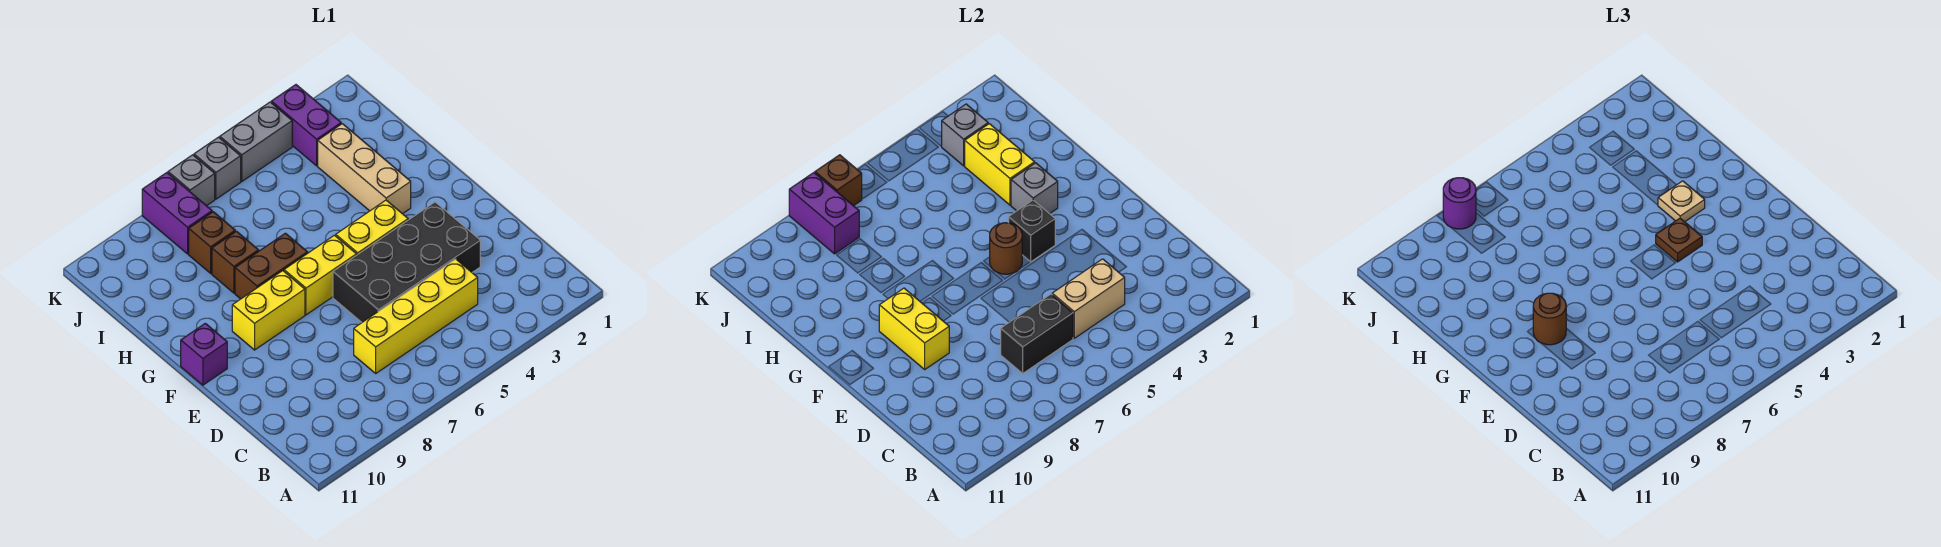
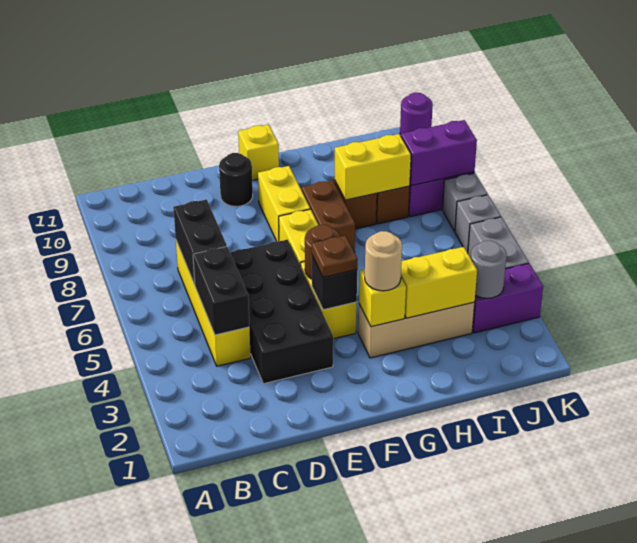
tan 1x2 brick [1052,259,1125,338] -> black 1x2 brick [193,247,249,335]
yellow 1x2 brick [879,288,949,369] -> yellow 1x2 brick moved to [335,134,411,200]
none -> black 1x1 round brick [219,153,253,206]
brown 1x1 round brick [1533,293,1566,345] -> none
purple 1x1 brick [181,323,227,385] -> yellow 1x1 brick [238,125,279,180]
grey 1x1 brick [1011,163,1058,214] -> yellow 1x1 brick [359,270,406,327]
tan 1x1 plate [1658,181,1705,222] -> tan 1x1 round brick [365,231,402,291]
grey 1x1 brick [942,104,988,166] -> grey 1x1 round brick [471,241,507,298]
brown 1x1 brick [815,155,862,206] -> none
purple 1x1 round brick [1443,178,1476,229] -> purple 1x1 round brick moved to [400,93,433,136]

